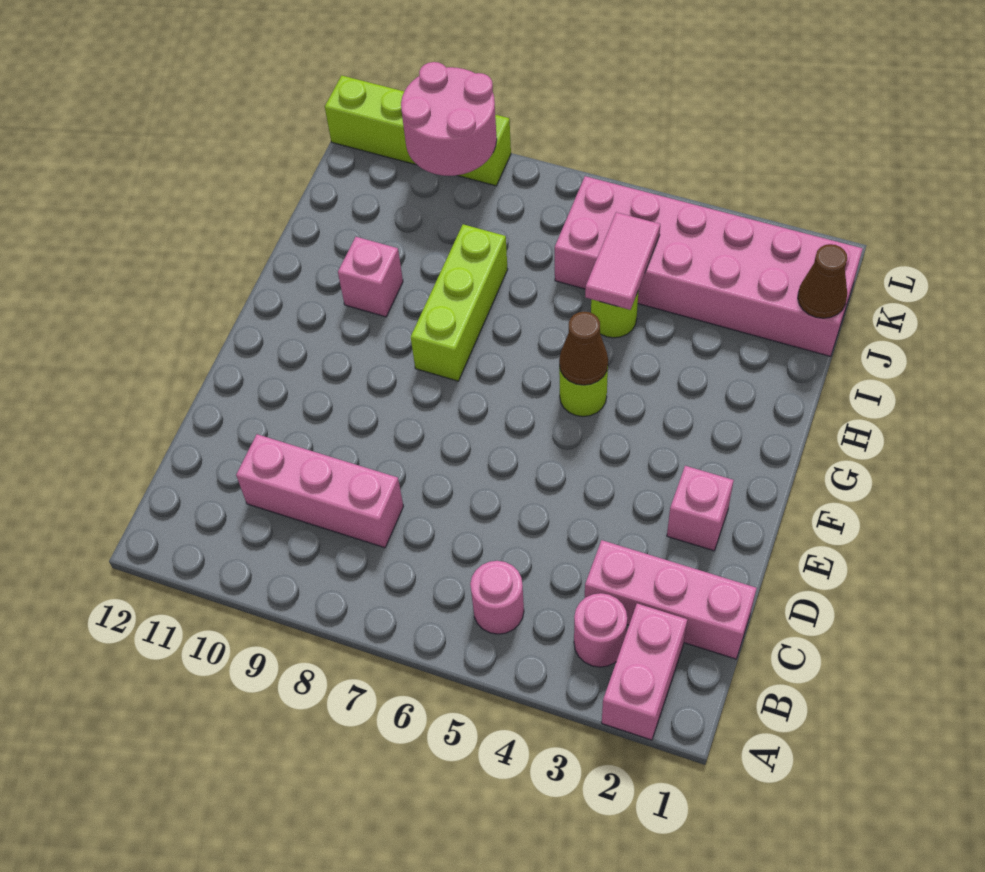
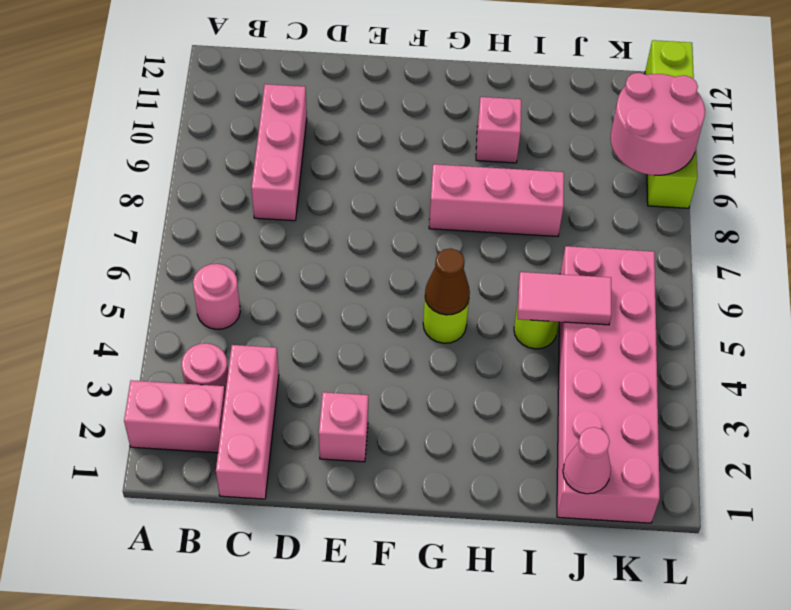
lime 1x3 brick [411,224,508,381] -> pink 1x3 brick [429,164,564,237]
brown 1x1 cone [798,244,847,318] -> pink 1x1 cone [563,427,611,494]

